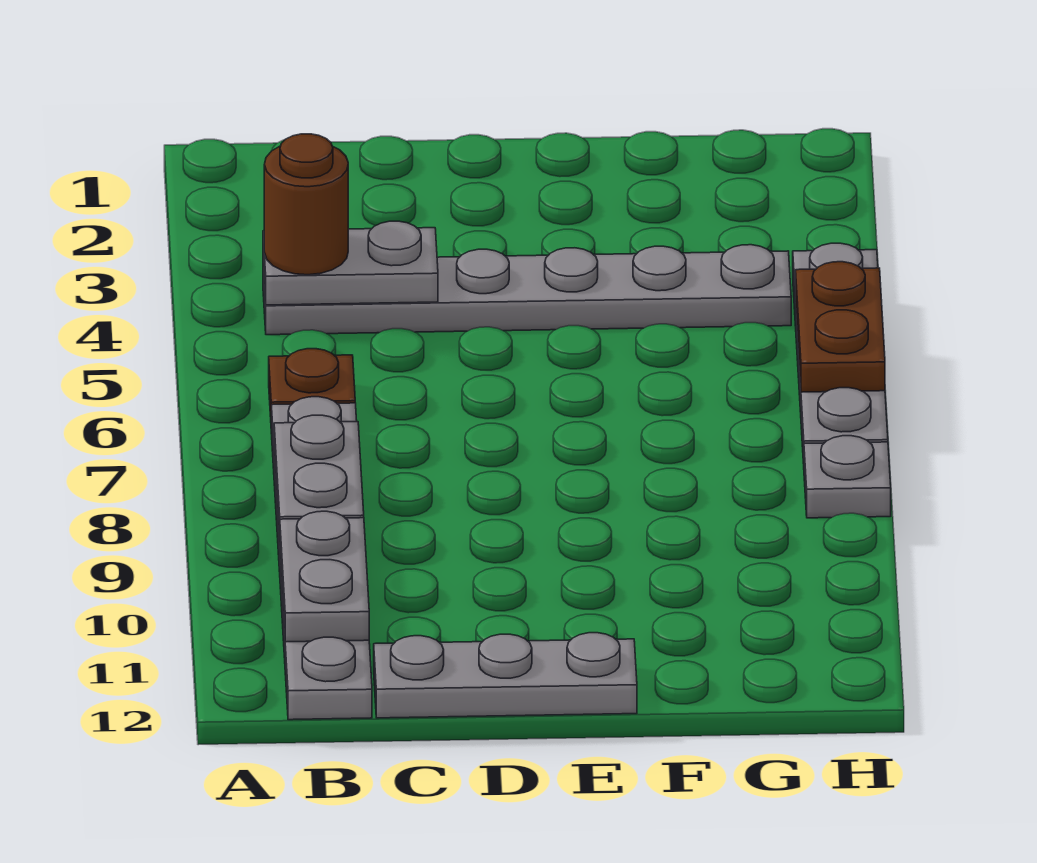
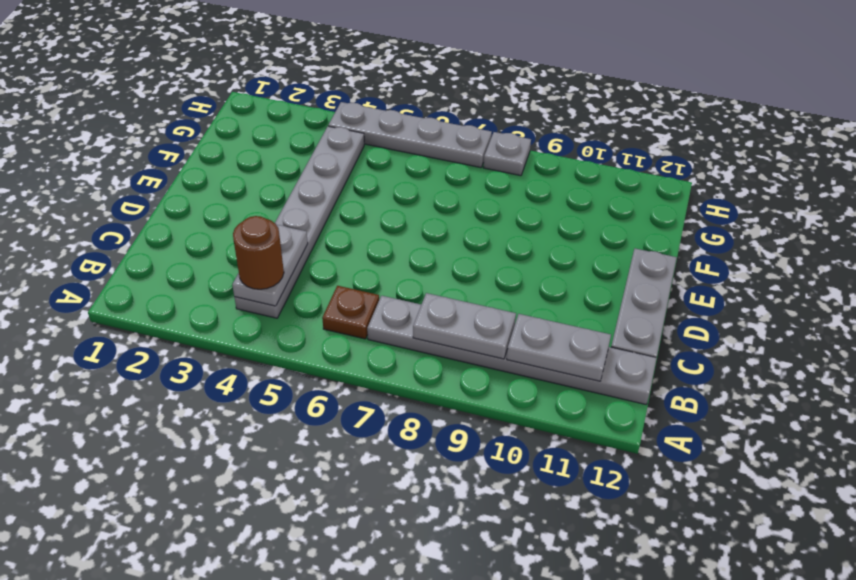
brown 1x2 plate [796,262,885,392] -> none

